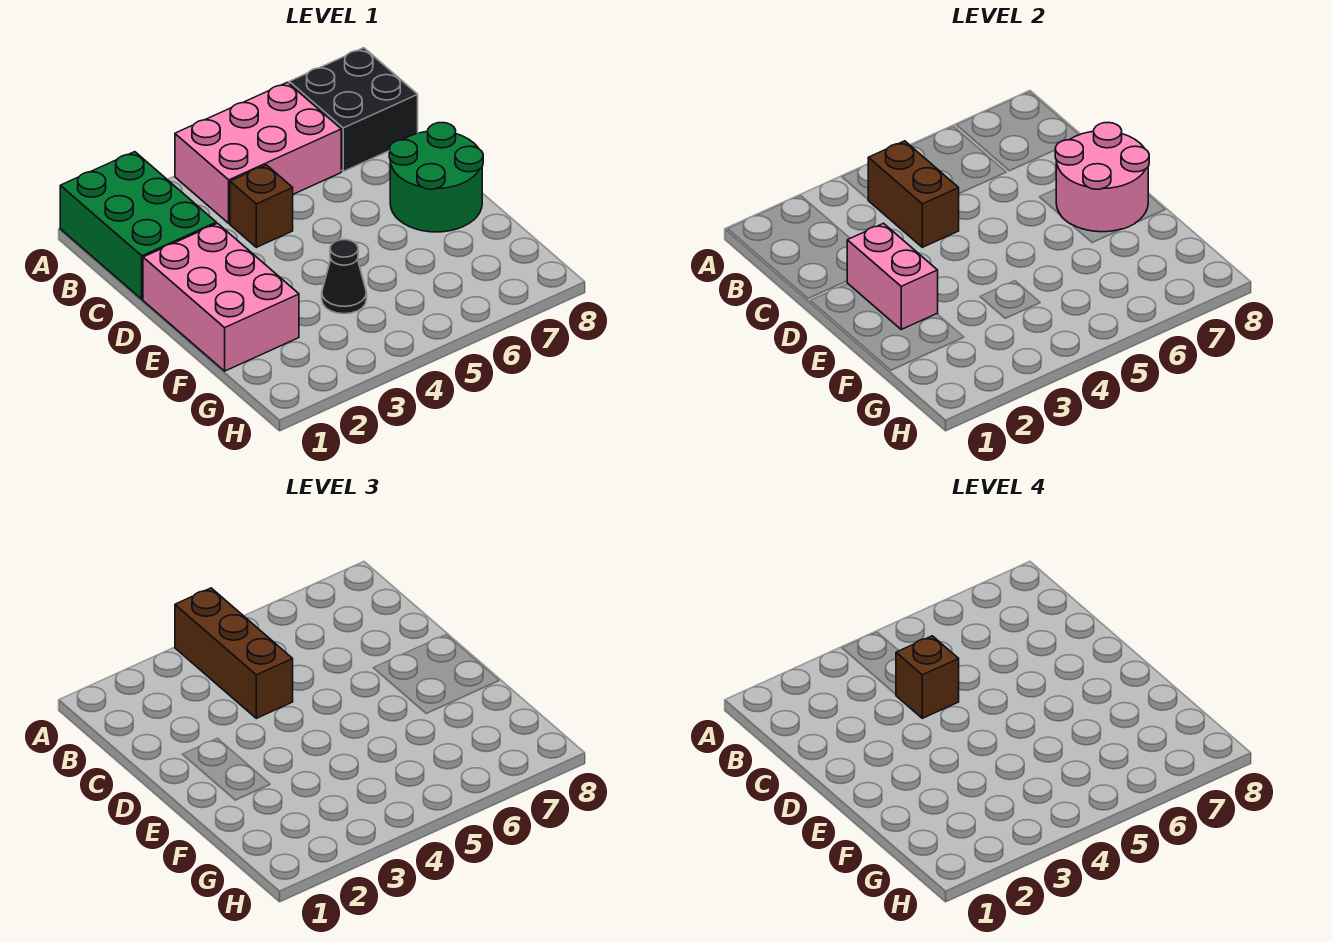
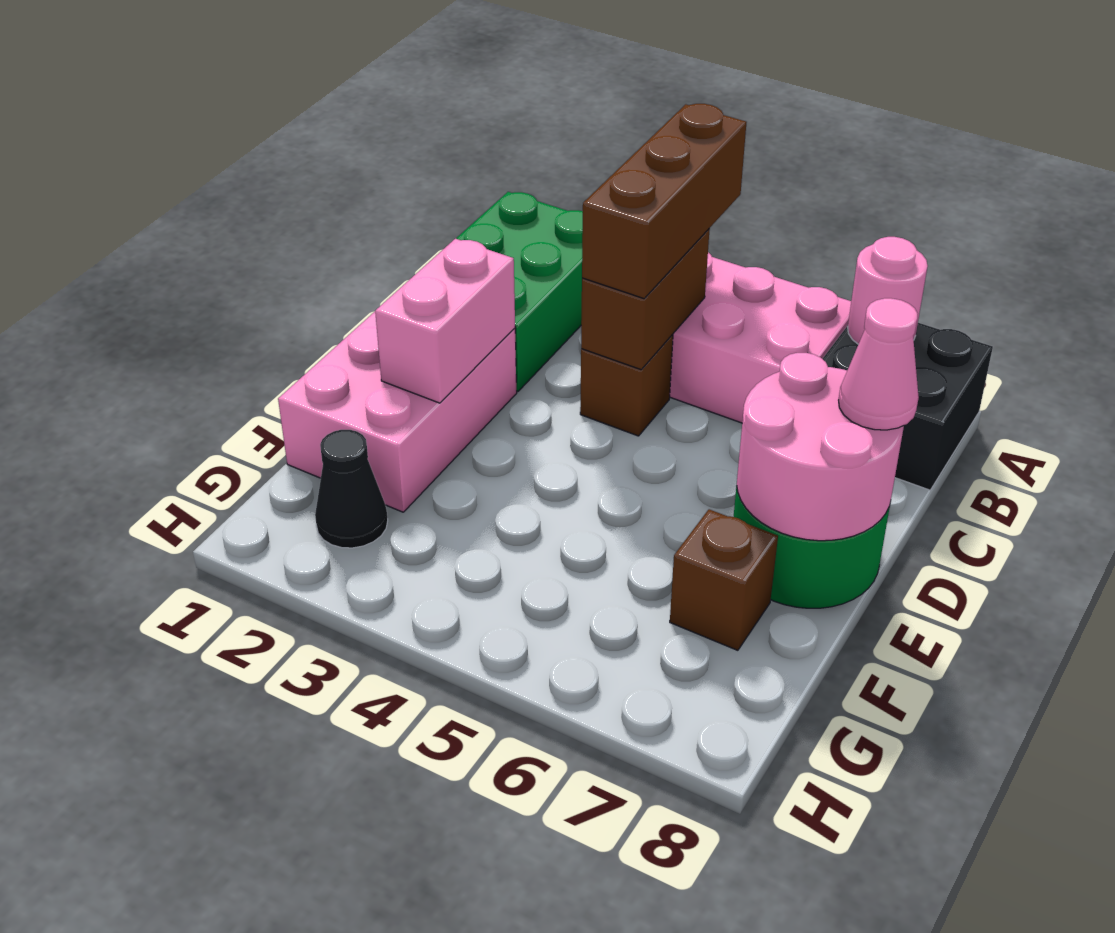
none -> pink 1x1 round brick [848,237,928,344]
brown 1x1 brick [896,636,959,718] -> brown 1x1 brick moved to [670,509,778,650]
none -> pink 1x1 cone [839,298,919,430]
black 1x1 cone [322,240,367,314] -> black 1x1 cone moved to [315,430,388,548]

